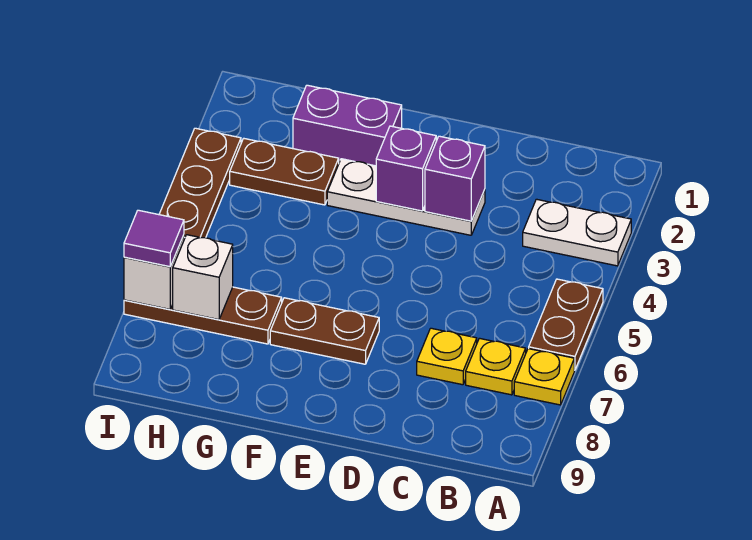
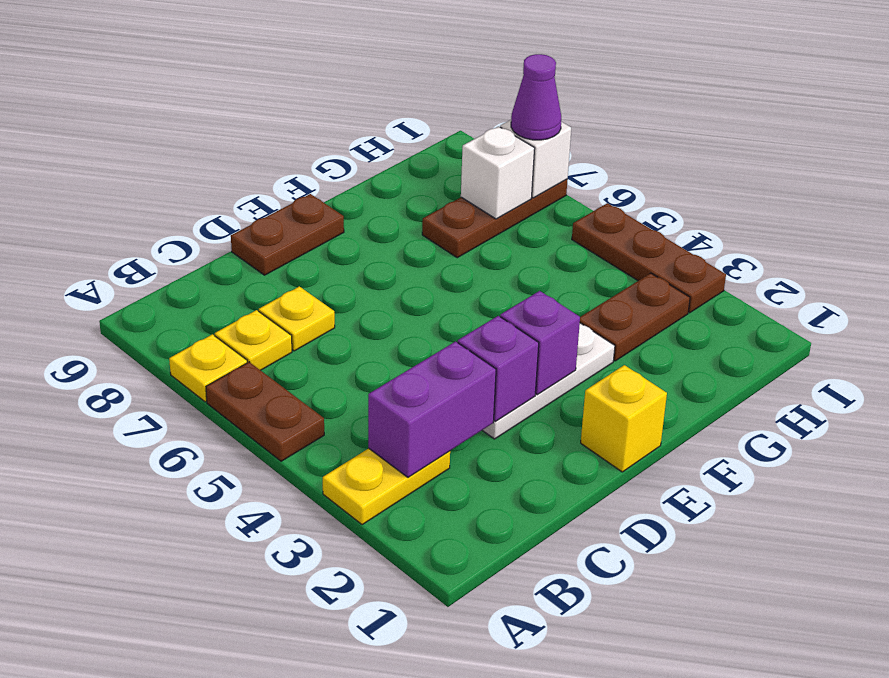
white 1x2 plate [523,199,631,266] -> yellow 1x2 plate [323,448,450,525]
none -> yellow 1x1 brick [581,365,667,472]
brown 1x2 plate [270,298,379,364] -> brown 1x2 plate moved to [231,194,344,275]
purple 1x2 brick [293,85,402,166] -> purple 1x2 brick moved to [368,341,496,477]
purple 1x1 tile [124,210,184,267] -> purple 1x1 cone [511,54,561,140]

